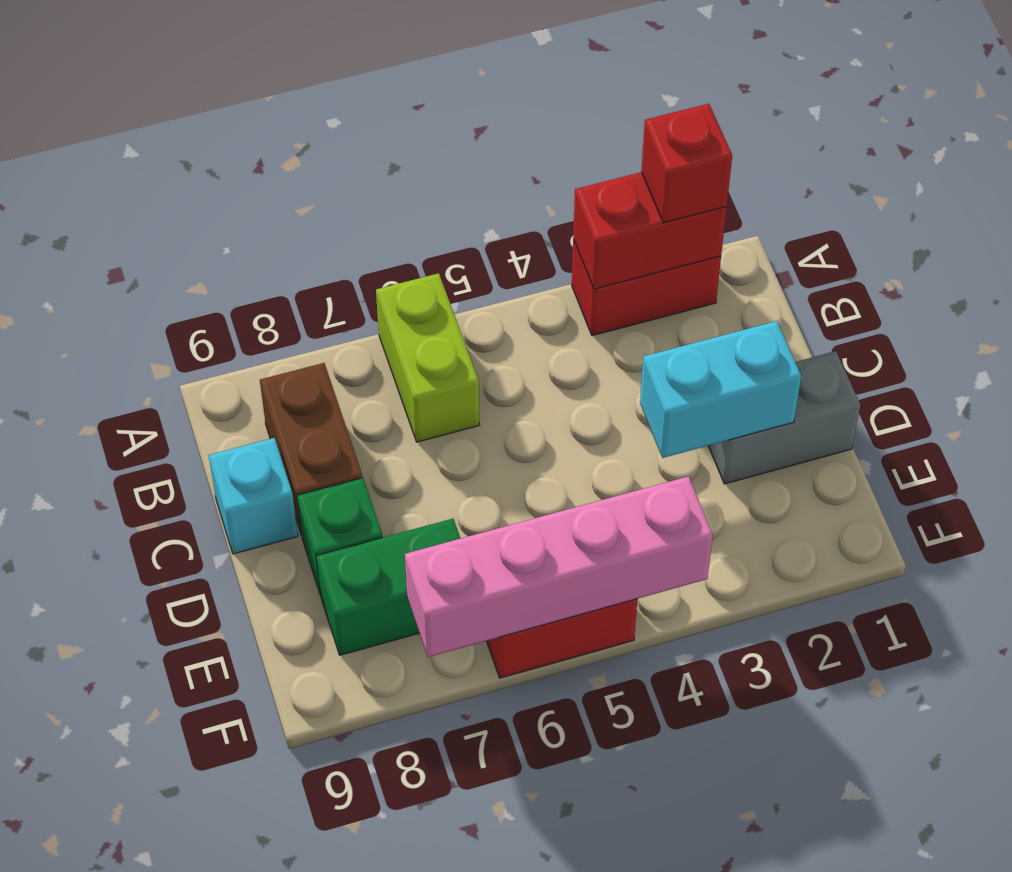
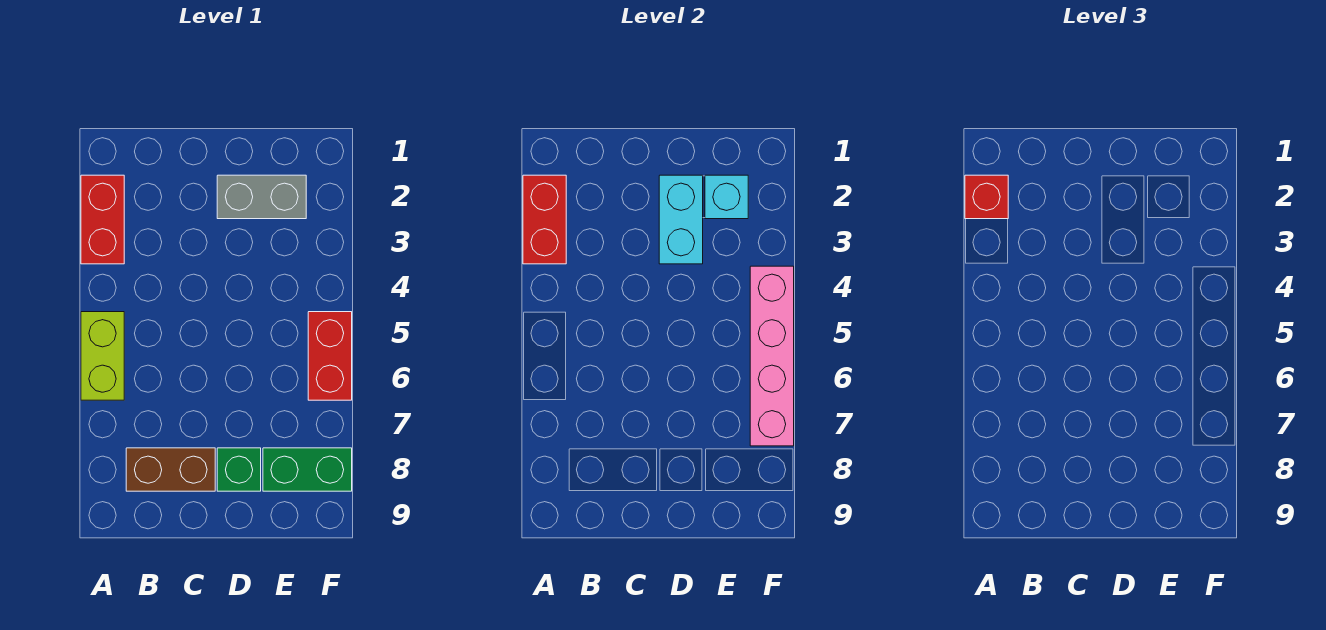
lime 1x2 brick [376,273,480,442] -> lime 1x2 brick turned to [81,312,124,400]
cyan 1x1 brick [209,438,298,554] -> cyan 1x1 brick moved to [705,175,748,219]
grey 1x2 brick [709,351,860,484] -> grey 1x2 brick turned to [217,175,306,219]
green 1x2 brick [316,519,460,655] -> green 1x2 brick turned to [263,448,352,491]

